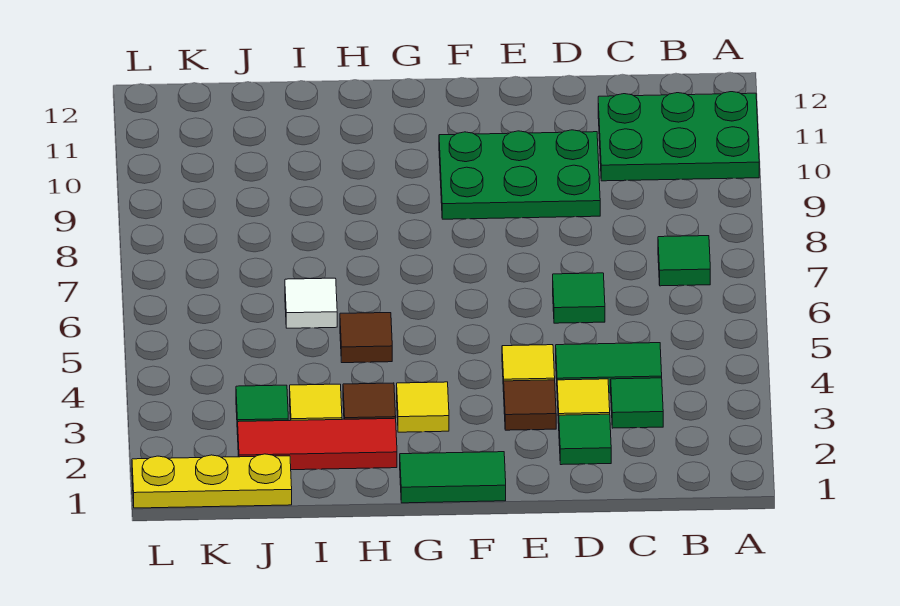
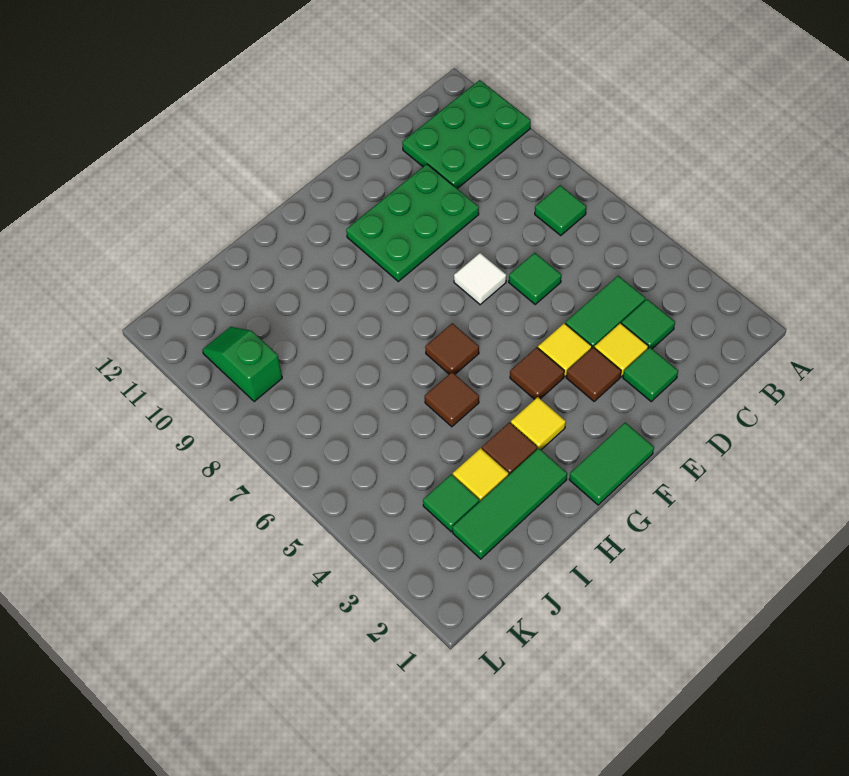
none -> brown 1x1 tile [510,347,564,399]
none -> brown 1x1 tile [425,323,479,374]
red 1x3 tile [238,418,397,470] -> green 1x3 tile [452,448,567,559]
white 1x1 tile [285,278,337,328] -> white 1x1 tile moved to [454,253,506,305]
yellow 1x3 plate [132,454,292,508] -> none
none -> green 1x2 slope [202,327,282,402]

